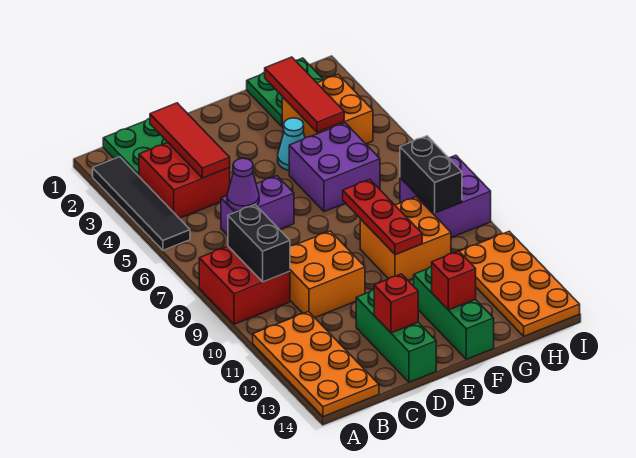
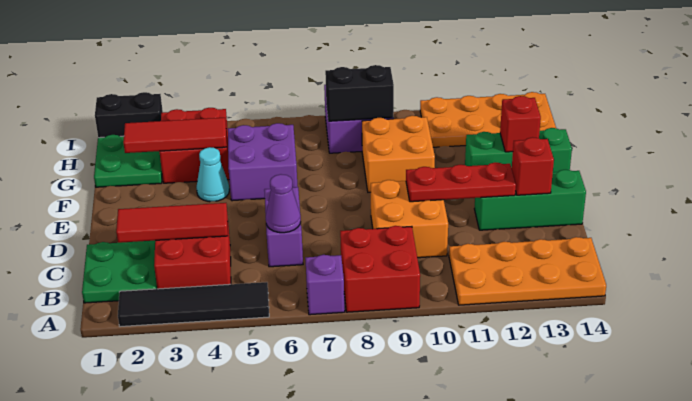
none -> purple 1x1 brick [305,255,345,315]
black 1x2 brick [228,205,290,282] -> black 1x2 brick moved to [95,92,163,138]
red 1x3 plate [343,179,422,255] -> red 1x3 plate moved to [406,162,516,202]
orange 2x2 brick [282,74,373,144] -> red 2x2 brick [159,108,229,183]

